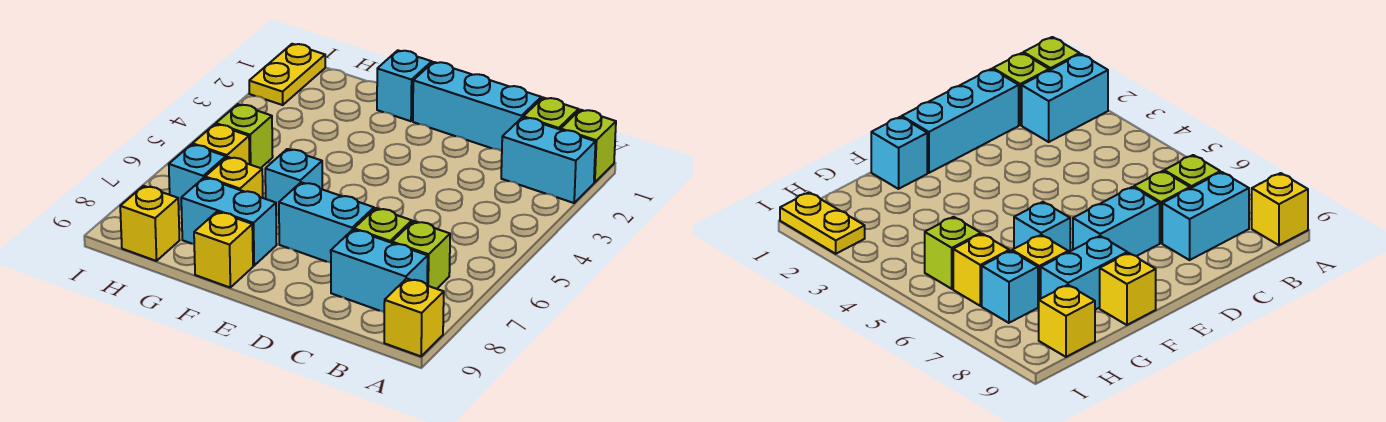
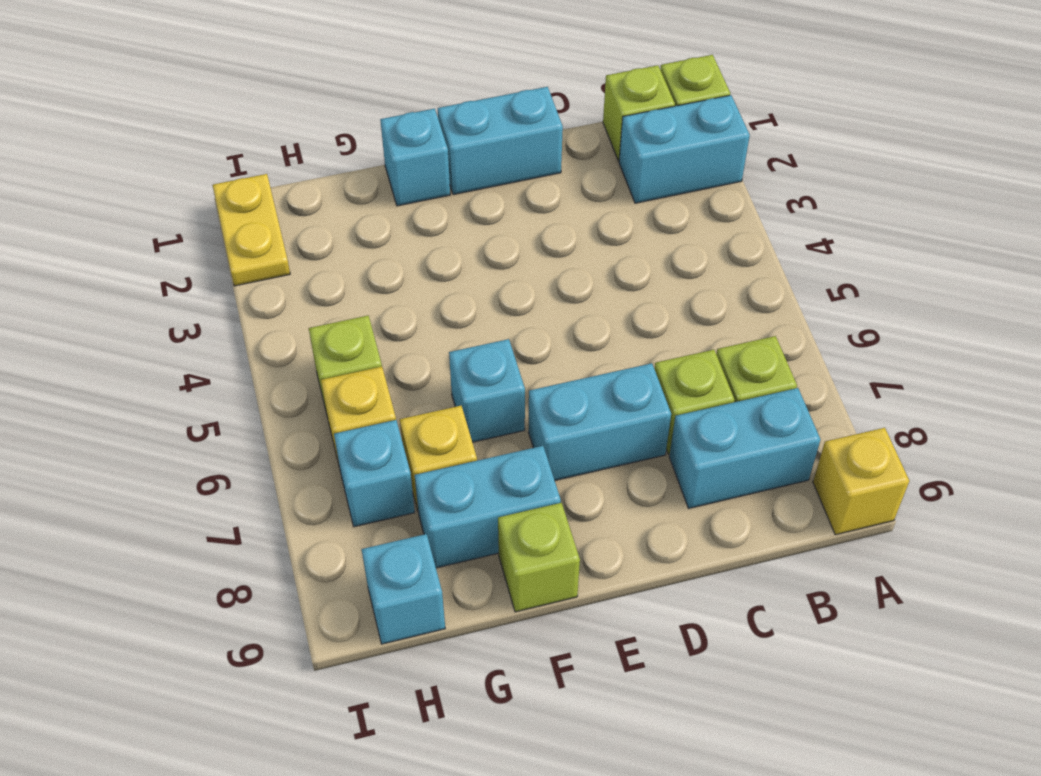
cyan 1x3 brick [413,62,541,151] -> cyan 1x2 brick [438,87,563,195]
yellow 1x1 brick [194,212,253,287] -> lime 1x1 brick [498,503,580,612]
yellow 1x1 brick [120,186,180,261] -> cyan 1x1 brick [361,534,445,644]

